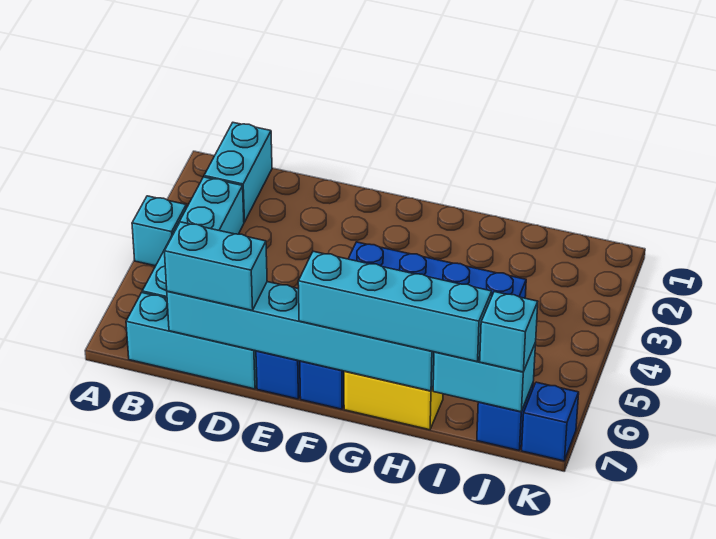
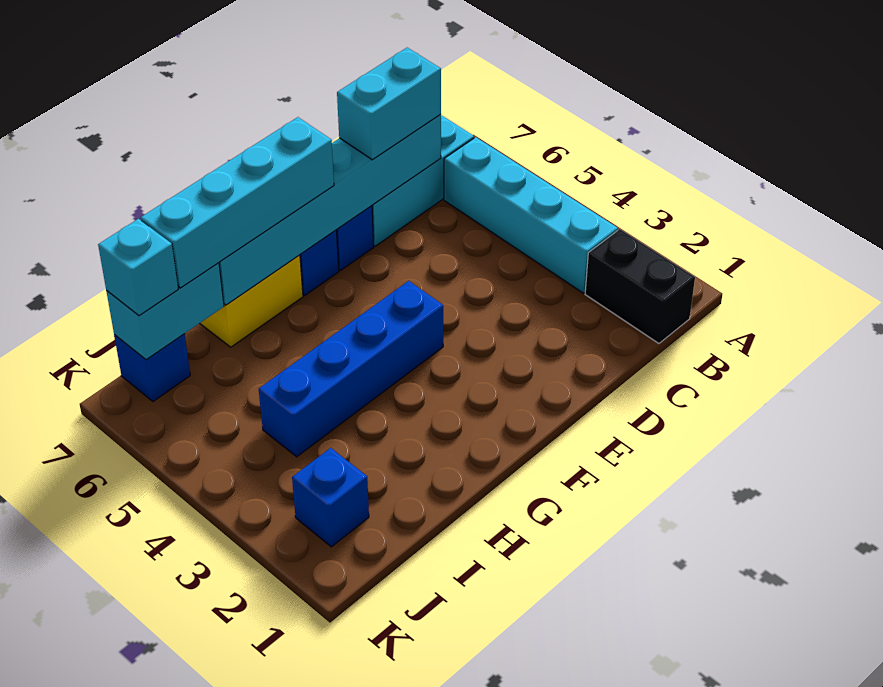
cyan 1x1 brick [132,196,186,266] -> none
cyan 1x2 brick [204,123,272,222] -> black 1x2 brick [585,229,695,343]
blue 1x1 brick [522,382,579,461] -> blue 1x1 brick moved to [292,448,369,547]

